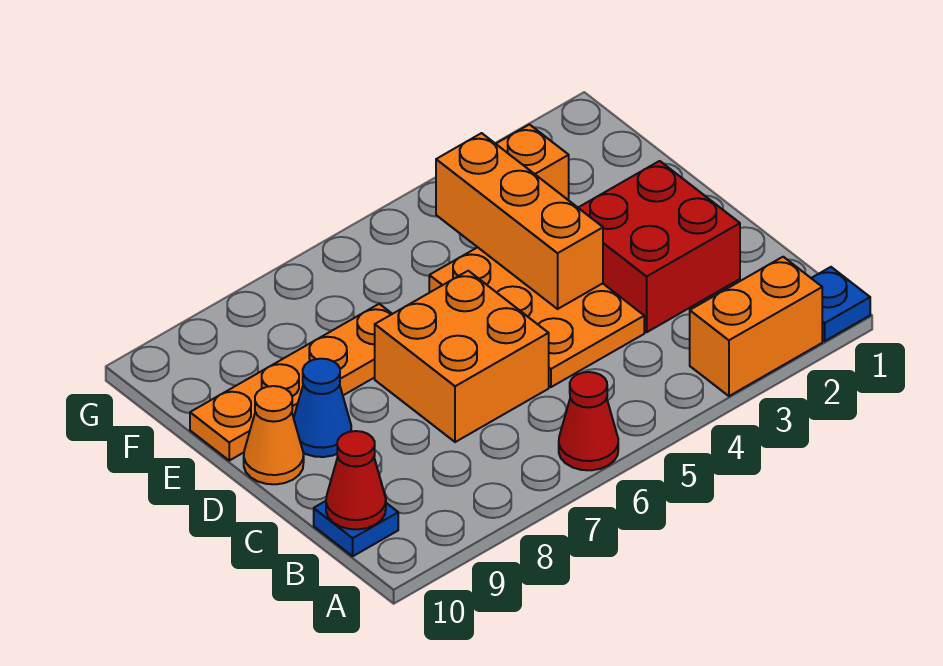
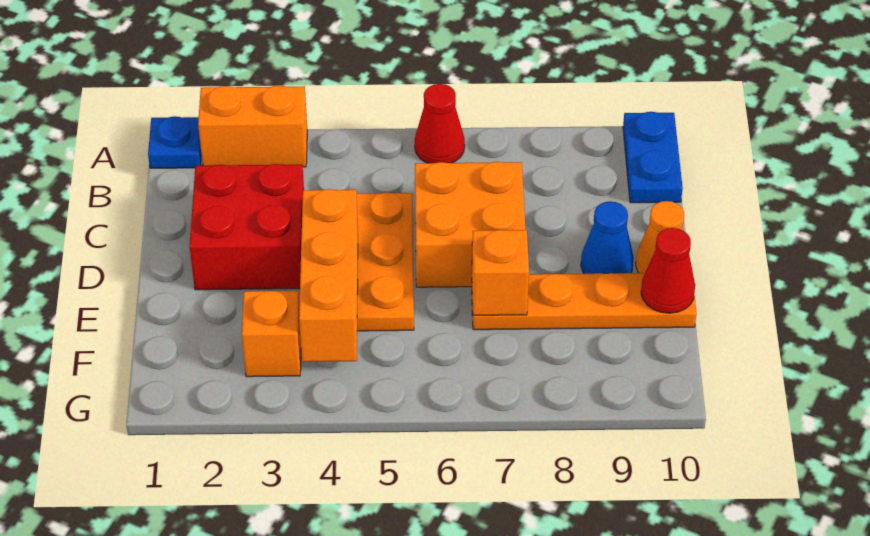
blue 1x1 plate [314,501,398,556] -> blue 1x2 plate [623,112,683,203]
red 1x1 cone [326,431,386,529] -> red 1x1 cone moved to [641,228,695,313]
none -> orange 1x1 brick [472,230,529,315]

